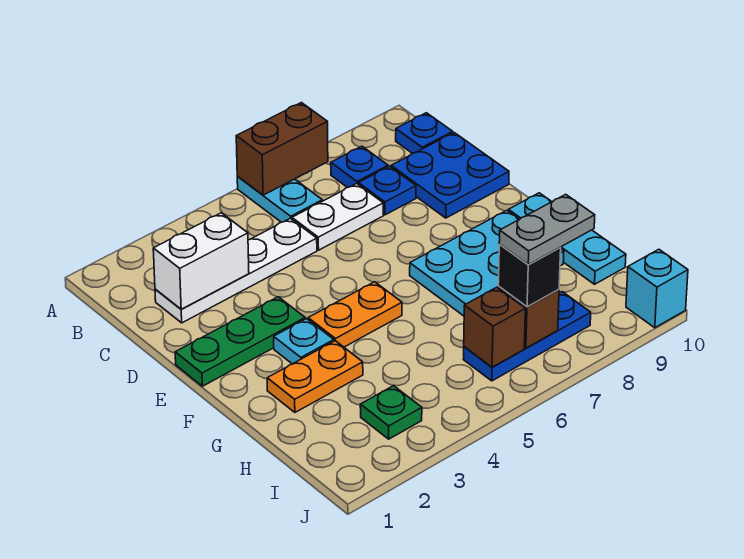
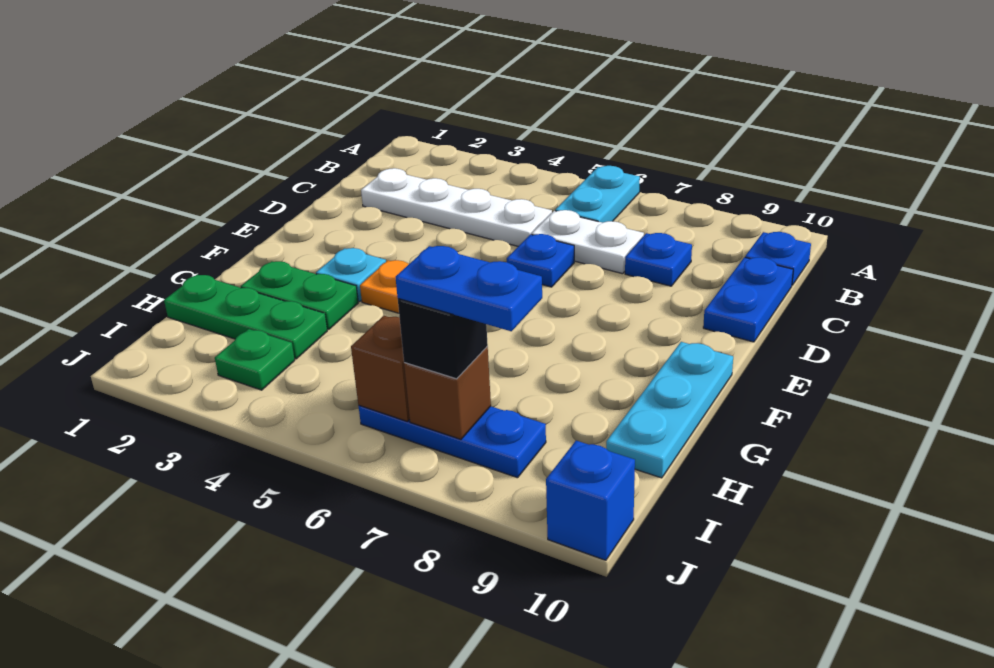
brown 1x2 brick [236,103,328,195] -> none
blue 1x1 plate [331,146,388,188] -> blue 1x1 plate moved to [507,234,574,287]
white 1x2 brick [153,213,249,309] -> none
blue 2x2 plate [391,133,509,218] -> blue 1x2 plate [703,257,793,342]
green 1x3 plate [175,297,305,386] -> green 1x3 plate moved to [164,275,327,359]
cyan 2x3 plate [410,210,564,316] -> none
orange 1x2 plate [267,341,363,412] -> green 1x2 plate [241,261,358,329]
grey 1x2 plate [499,194,595,265] -> blue 1x2 plate [395,246,542,331]
cyan 1x1 brick [626,249,688,328] -> blue 1x1 brick [546,441,635,560]

